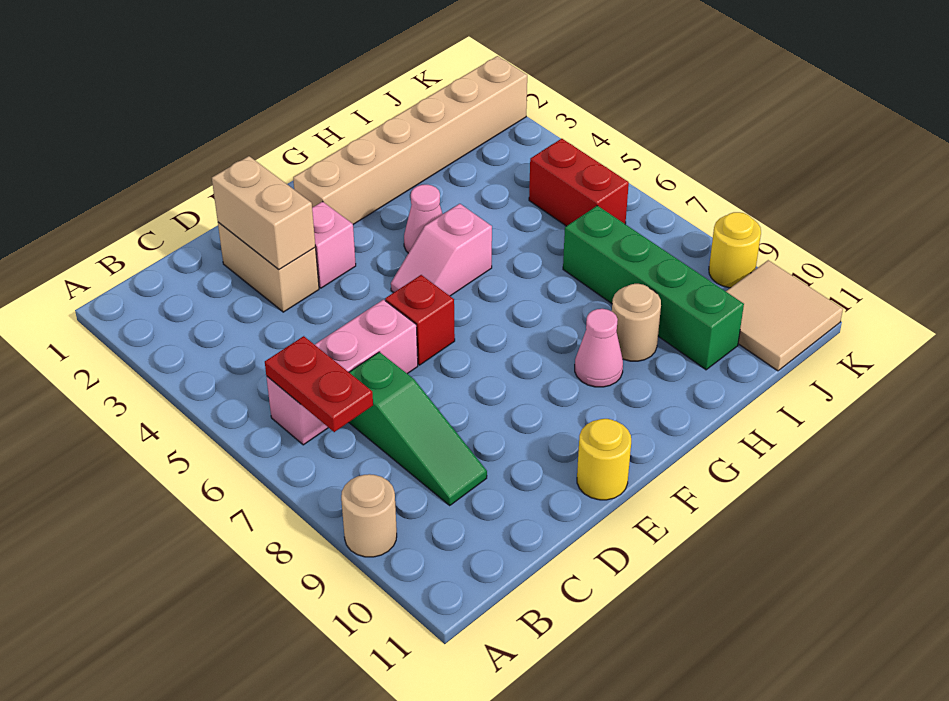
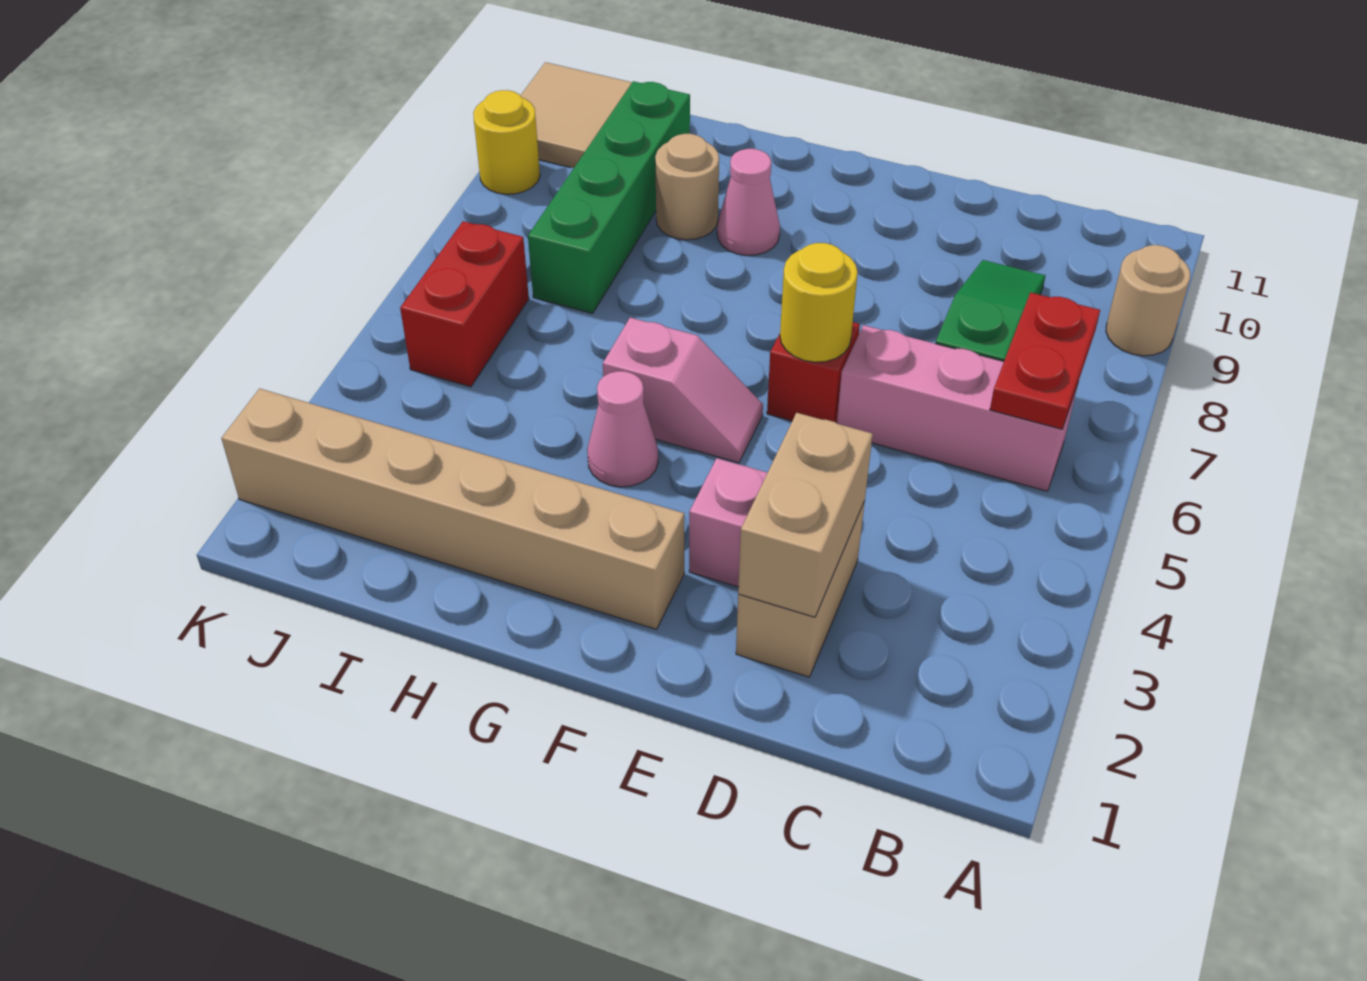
yellow 1x1 round brick [577,419,631,500] -> yellow 1x1 round brick moved to [780,243,858,362]

